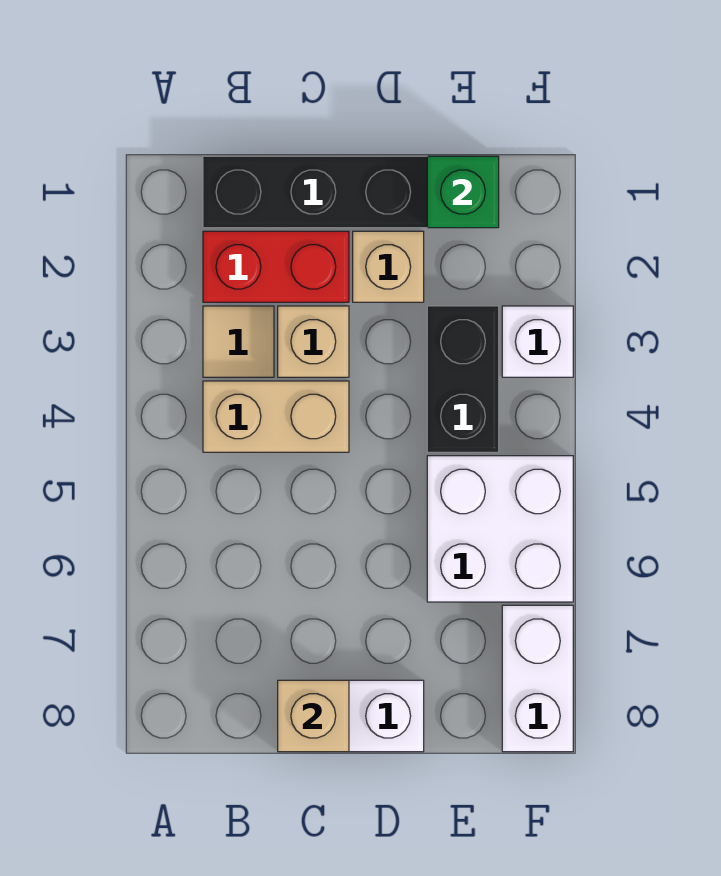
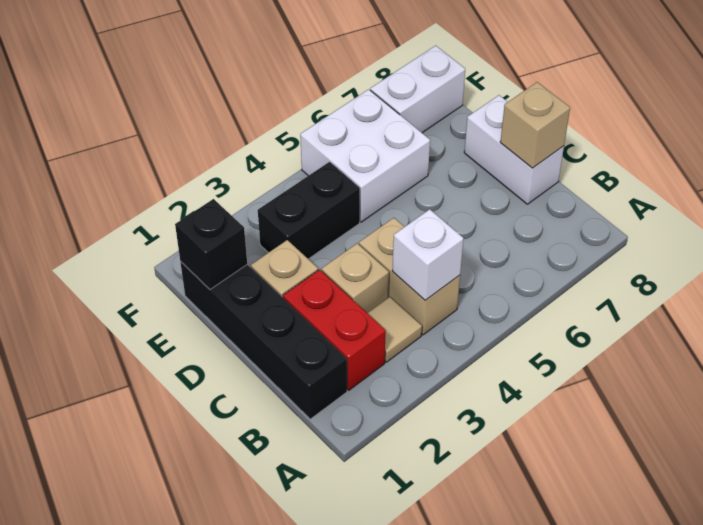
green 1x1 brick [427,156,499,228] -> black 1x1 brick [175,199,247,289]
white 1x1 brick [502,306,573,377] -> white 1x1 brick moved to [392,209,464,300]

